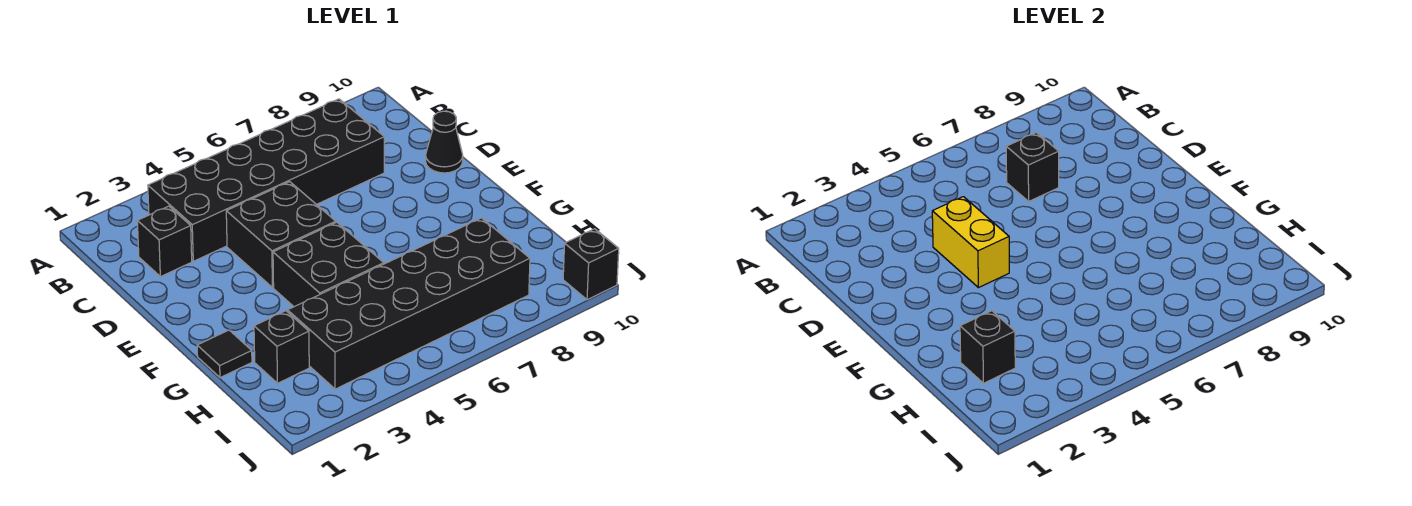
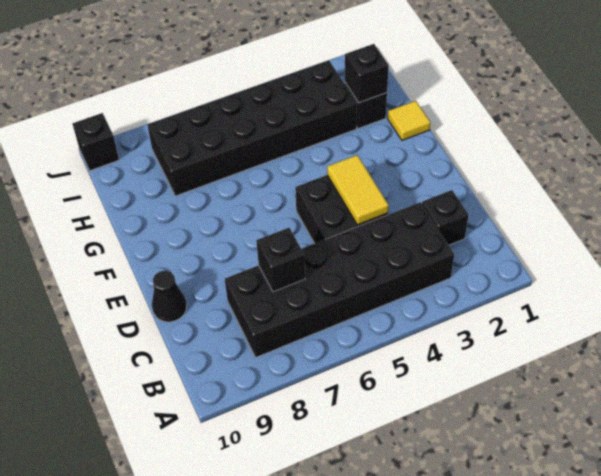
yellow 1x2 brick [932,197,1009,288] -> yellow 1x2 tile [327,155,389,225]
black 2x2 brick [273,222,384,307] -> none
black 1x1 tile [197,330,252,378] -> yellow 1x1 tile [388,101,430,140]

